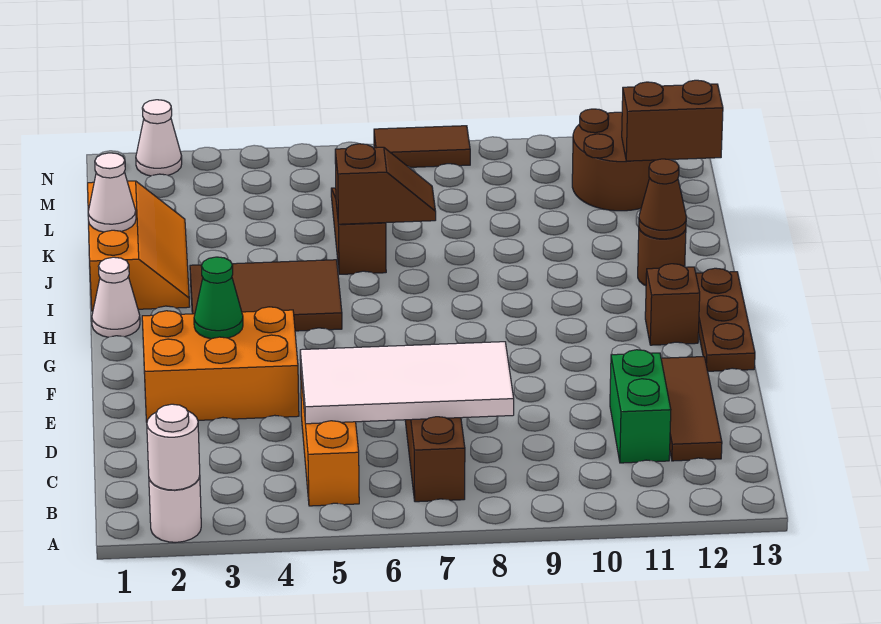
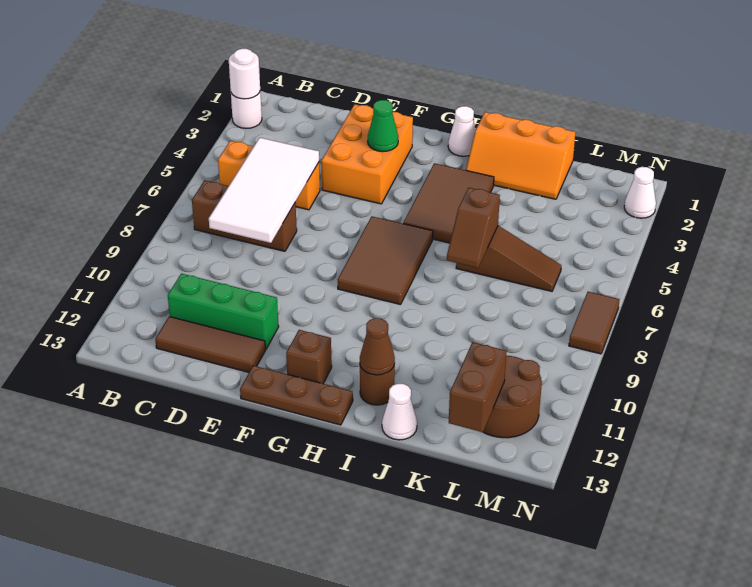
green 1x2 brick [610,350,671,463] -> green 1x3 brick [168,273,279,349]
none -> brown 2x3 tile [338,216,433,305]
white 1x1 cone [88,153,136,232] -> white 1x1 cone moved to [382,384,417,440]

